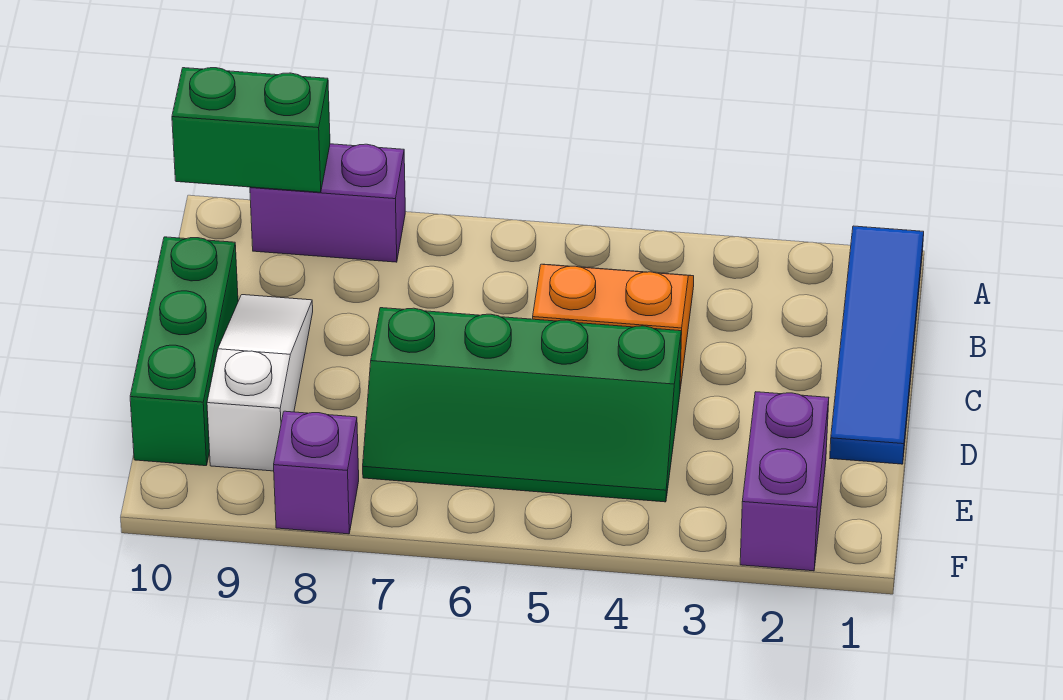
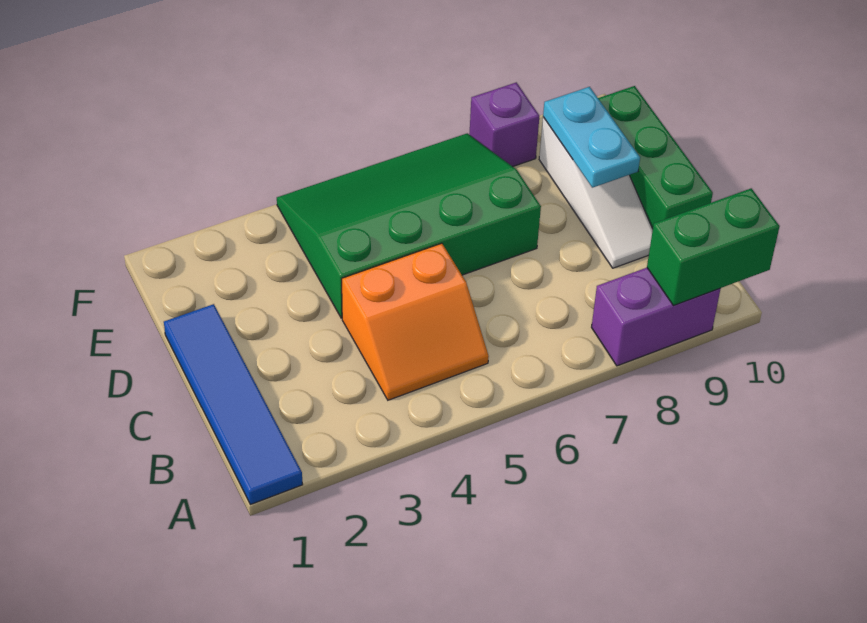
green 2x4 slope [363,308,681,502] -> green 3x4 slope [277,133,541,318]
none -> cyan 1x2 plate [543,87,640,188]
purple 1x2 brick [740,392,829,571] -> none

